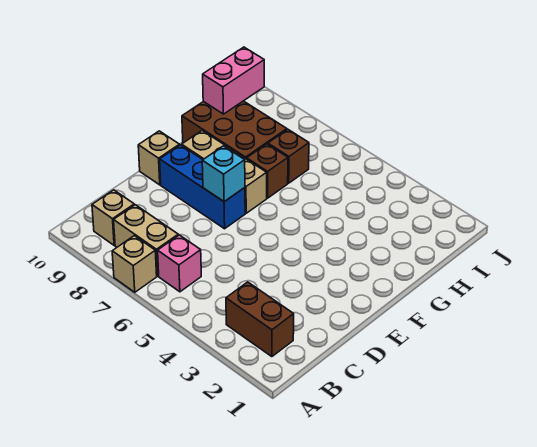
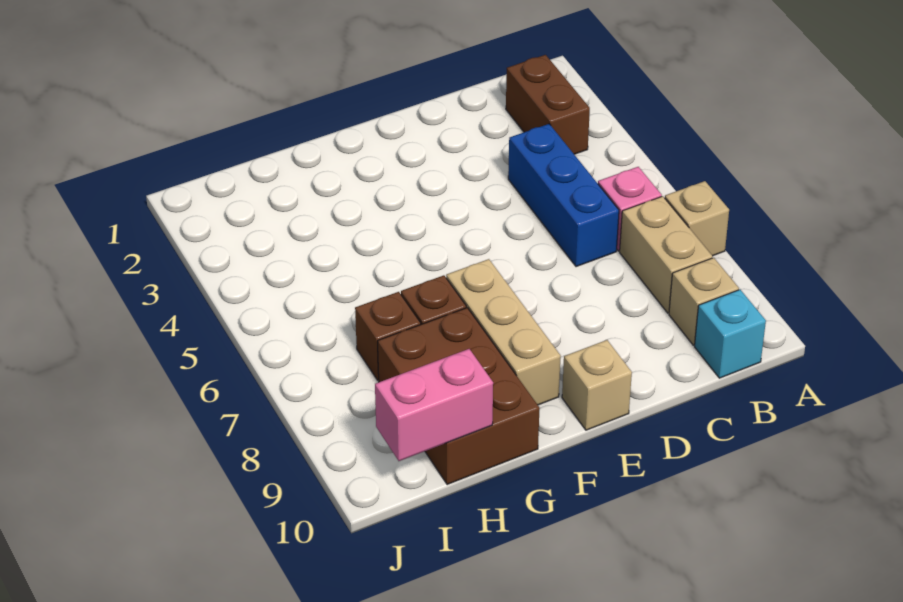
blue 1x3 brick [160,145,245,229] -> blue 1x3 brick moved to [508,124,619,267]
cyan 1x1 brick [202,146,245,202] -> cyan 1x1 brick moved to [695,290,766,378]

